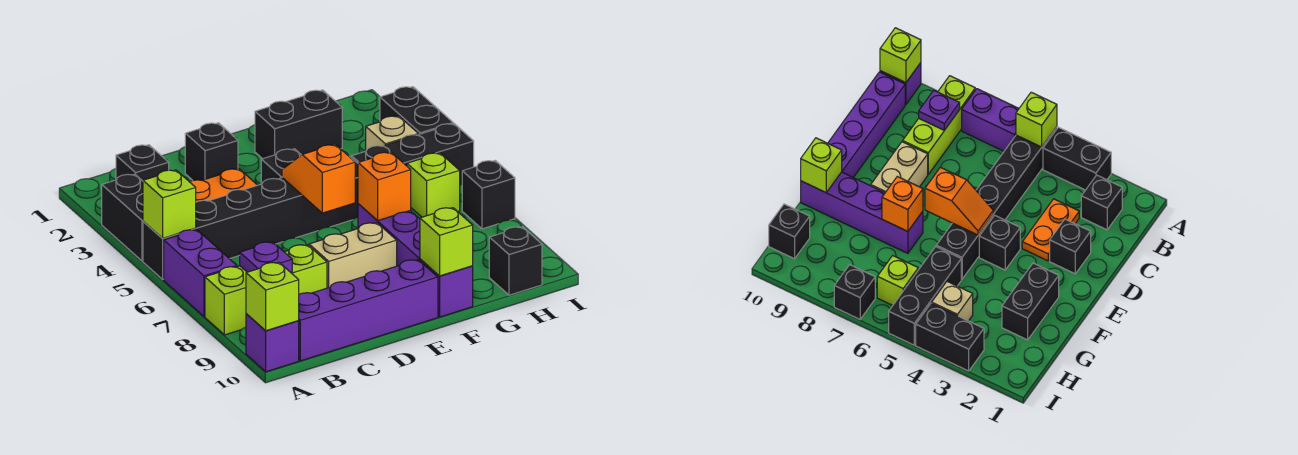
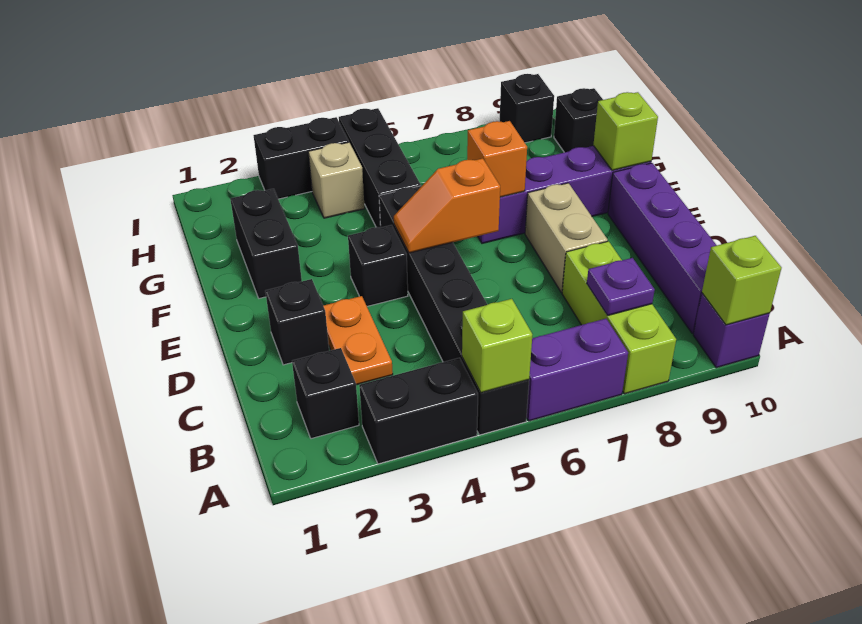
lime 1x1 brick [407,153,460,217] -> none
black 1x1 brick [462,160,515,229] -> black 1x1 brick moved to [500,74,554,143]

